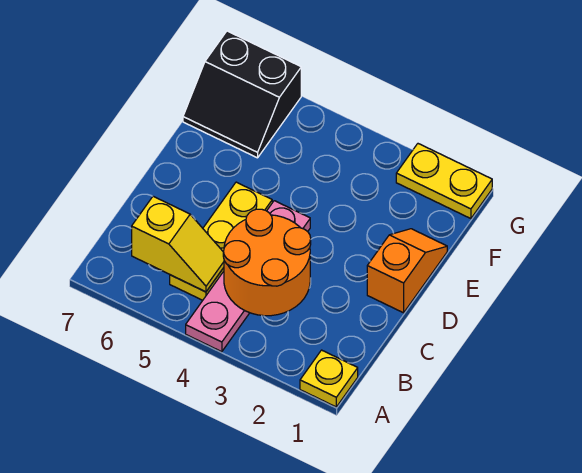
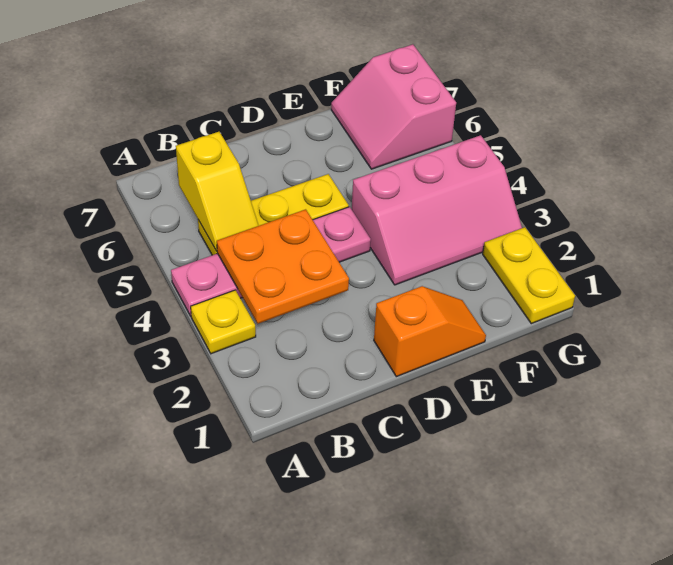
yellow 1x1 plate [300,350,358,407] -> yellow 1x1 plate moved to [191,290,256,354]
orange 2x2 round brick [223,209,311,316] -> orange 2x2 plate [217,209,349,324]
none -> pink 2x3 slope [352,135,522,285]
black 2x2 slope [183,31,301,158] -> pink 2x2 slope [331,44,456,169]

